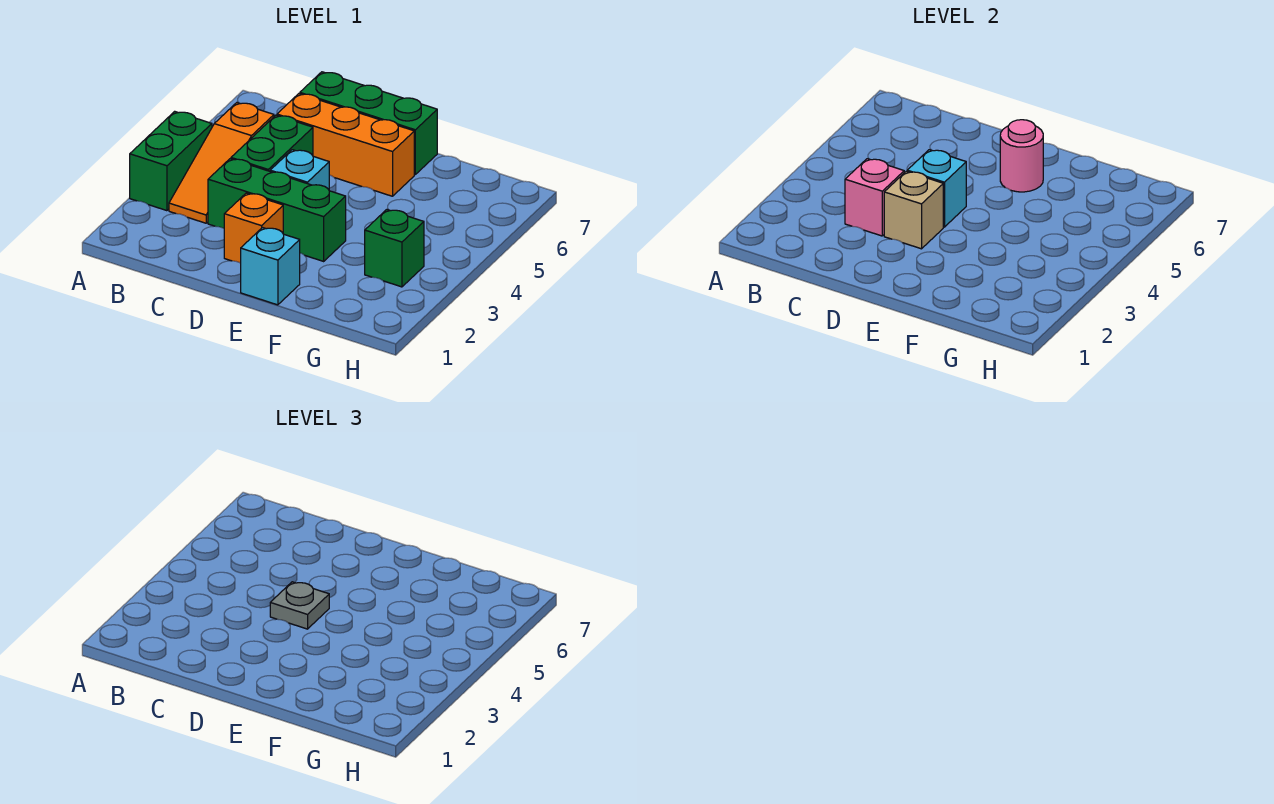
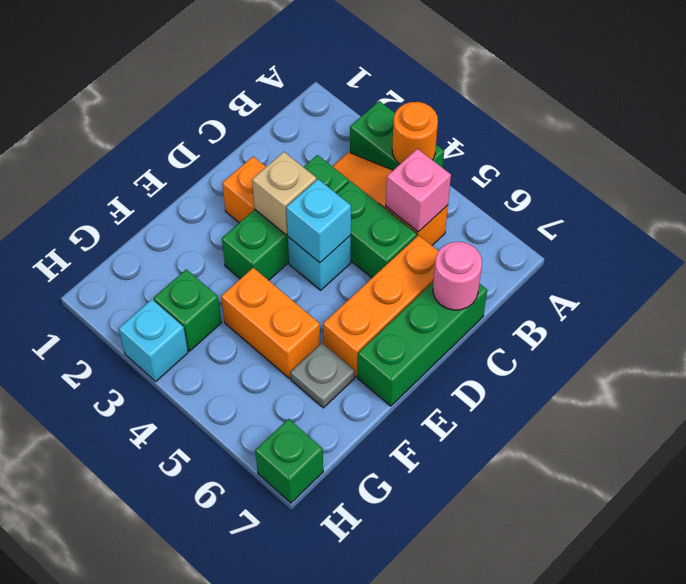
none -> orange 1x1 round brick [392,102,438,164]
pink 1x1 brick [845,159,904,236] -> pink 1x1 brick moved to [386,149,451,232]
grey 1x1 plate [270,582,329,629] -> grey 1x1 plate moved to [290,343,355,408]
cyan 1x1 brick [241,228,300,305] -> cyan 1x1 brick moved to [119,299,188,382]
pink 1x1 round brick [1000,120,1043,192] -> pink 1x1 round brick moved to [433,242,482,310]
none -> orange 1x2 brick [221,268,320,378]
none -> green 1x1 brick [255,419,323,503]

